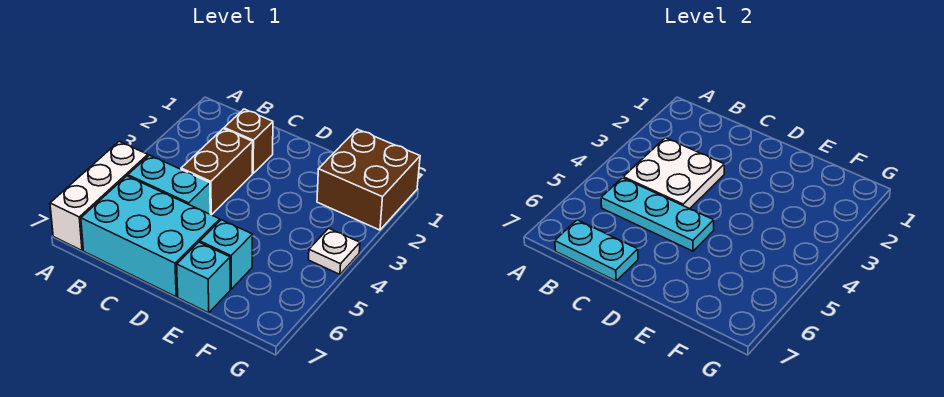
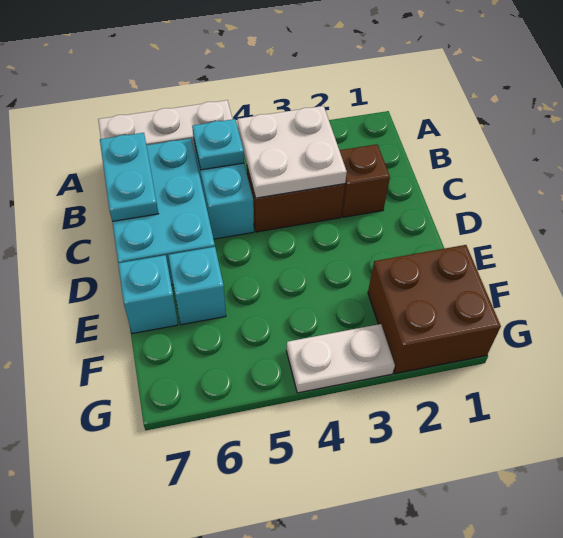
cyan 1x3 plate [601,178,714,251] -> cyan 1x1 plate [192,119,244,170]
white 1x1 plate [309,228,360,274] -> white 1x2 plate [286,324,395,393]

